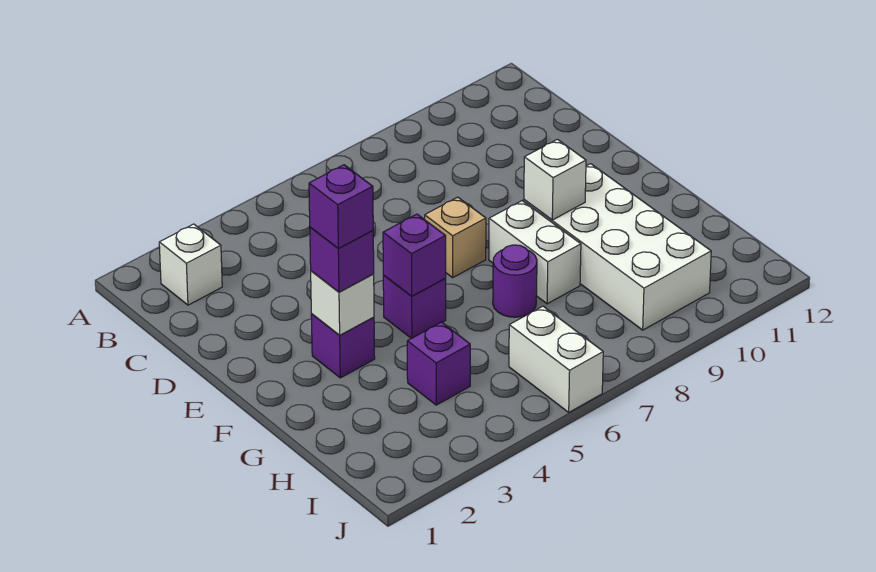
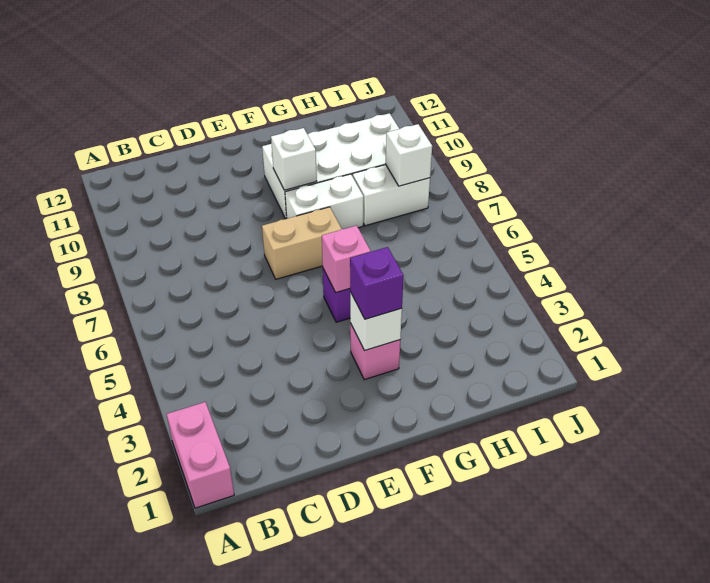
none -> pink 1x2 brick [166,402,234,508]
white 1x1 brick [159,224,222,305] -> white 1x1 brick moved to [386,124,432,186]
tan 1x1 brick [425,197,486,278] -> tan 1x2 brick [262,207,342,279]
purple 1x1 brick [311,314,375,378] -> pink 1x1 brick [350,323,400,380]
purple 1x1 brick [309,165,373,248] -> none
purple 1x1 brick [383,214,446,296] -> pink 1x1 brick [322,225,371,293]
purple 1x1 round brick [493,245,537,317] -> none
purple 1x1 brick [407,322,470,405] -> none
white 1x2 brick [509,306,603,412] -> white 1x2 brick moved to [353,165,430,226]

